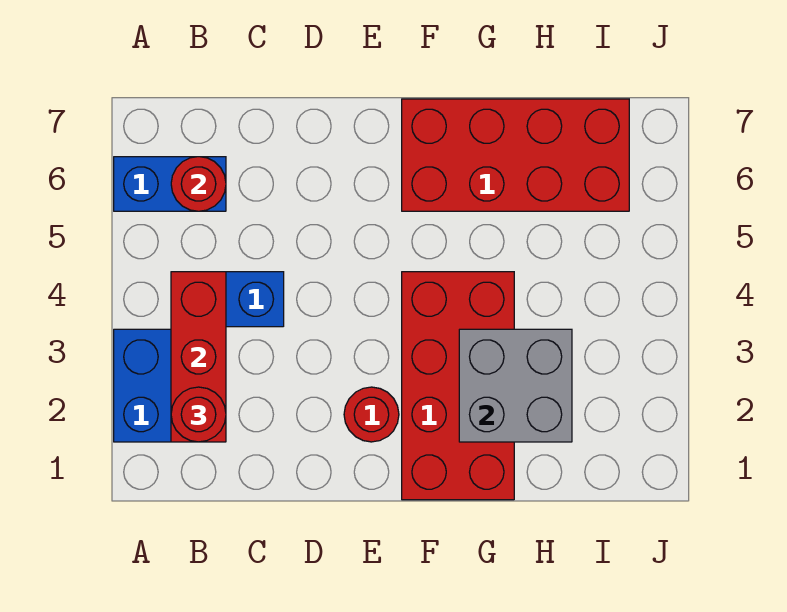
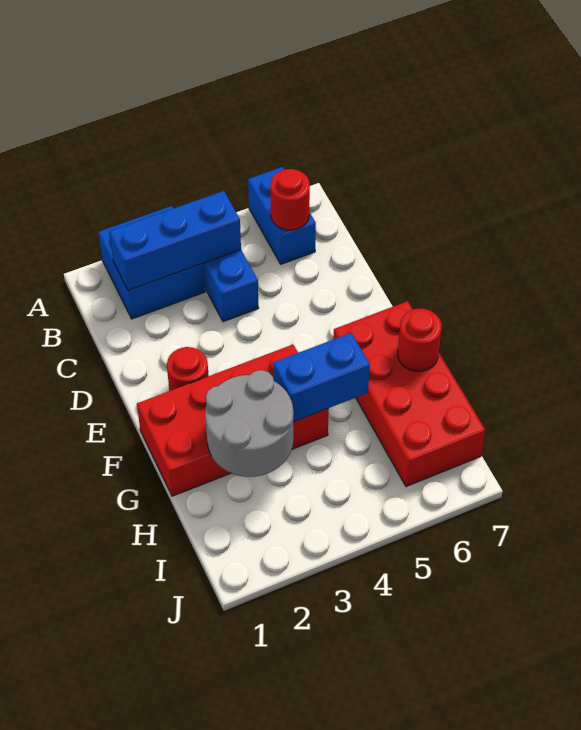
red 1x3 brick [171,272,226,442] -> blue 1x3 brick [109,191,241,290]
red 1x1 round brick [171,387,226,442] -> red 1x1 round brick moved to [398,309,441,371]
grey 2x2 brick [459,329,572,442] -> grey 2x2 round brick [205,370,293,477]
none -> blue 1x2 brick [273,333,370,422]

